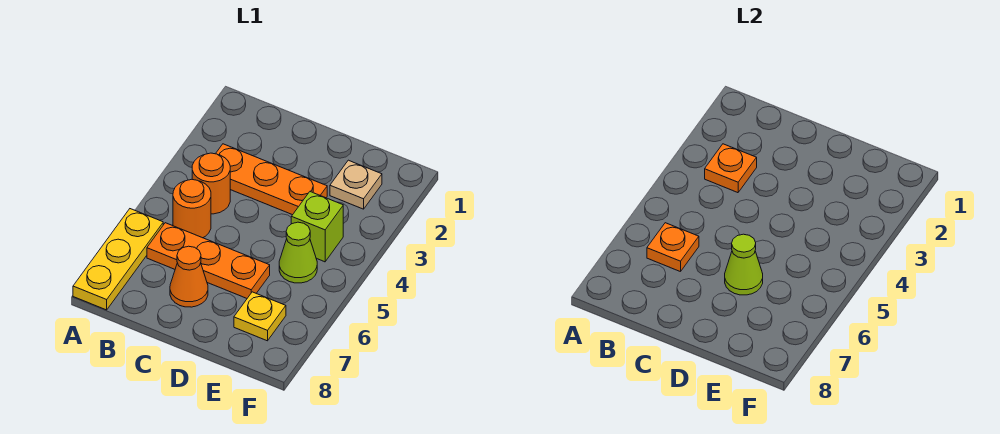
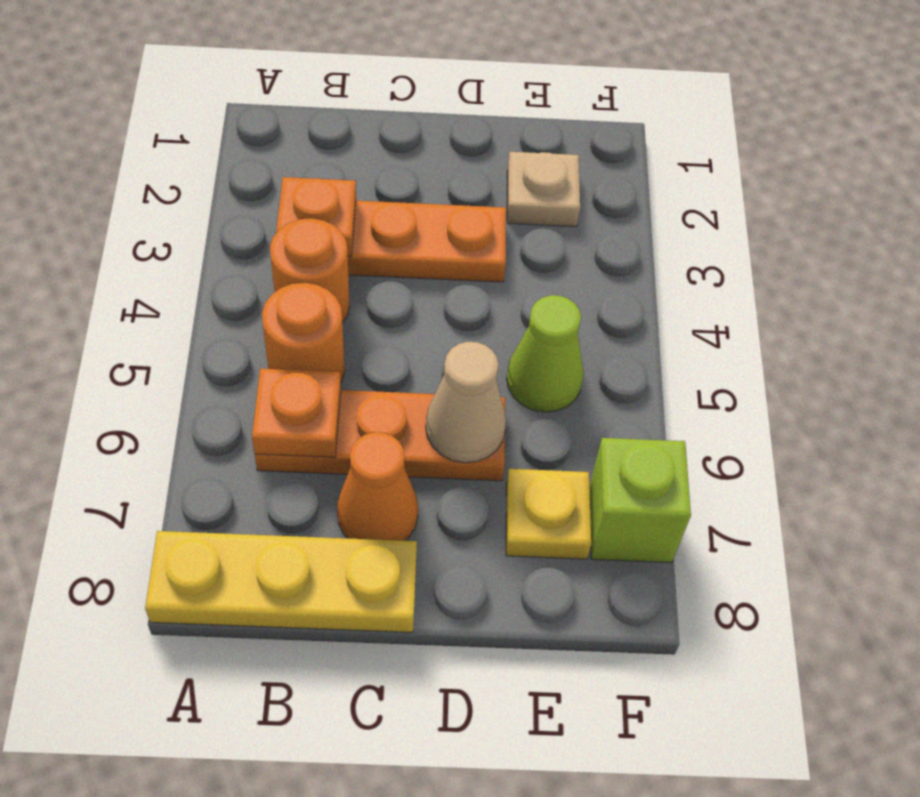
yellow 1x3 plate [73,209,163,310] -> yellow 1x3 plate turned to [145,531,417,632]
lime 1x1 cone [725,234,763,295] -> tan 1x1 cone [426,342,506,463]
lime 1x1 brick [291,191,343,262] -> lime 1x1 brick moved to [589,438,691,562]

